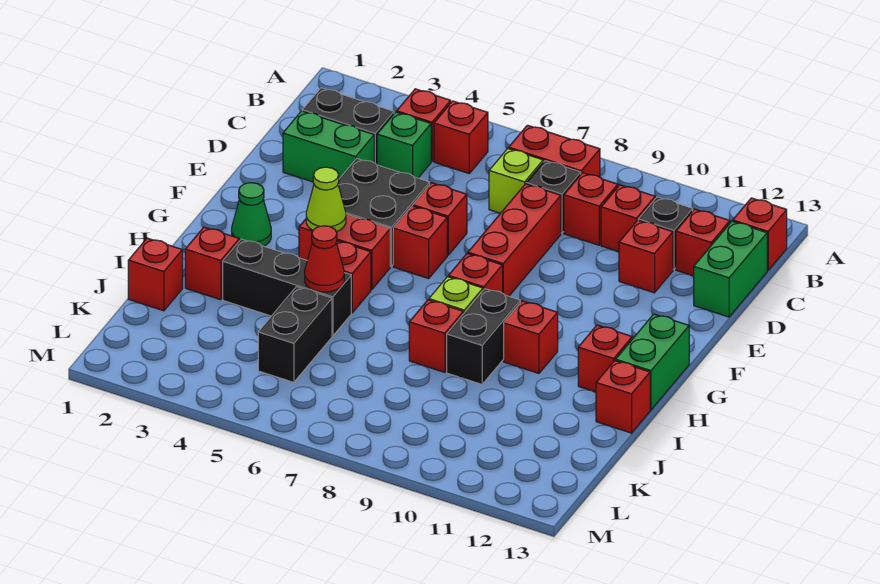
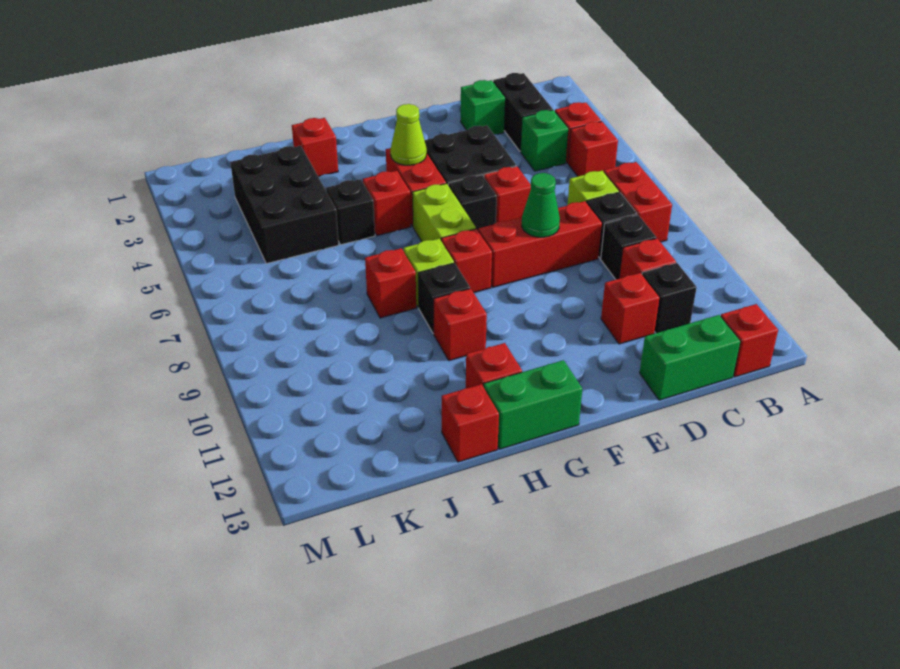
red 1x1 brick [564,173,618,245] -> black 1x1 brick [601,215,656,279]
red 1x1 brick [676,209,730,276] -> none
green 1x2 brick [283,111,374,182] -> green 1x1 brick [461,80,505,135]
red 1x1 brick [393,206,447,279] -> black 1x1 brick [448,175,497,231]
green 1x1 cone [232,183,271,246] -> green 1x1 cone moved to [522,173,560,237]
none -> lime 1x2 brick [412,184,476,241]
black 1x2 brick [447,289,520,384] -> black 1x1 brick [418,263,470,334]
black 1x3 brick [223,239,351,336] -> black 1x1 brick [326,179,375,245]
red 1x1 cone [305,226,344,292] -> none
red 1x1 brick [128,238,183,311] -> none
black 1x2 brick [258,287,332,383] -> black 2x3 brick [230,146,339,264]

